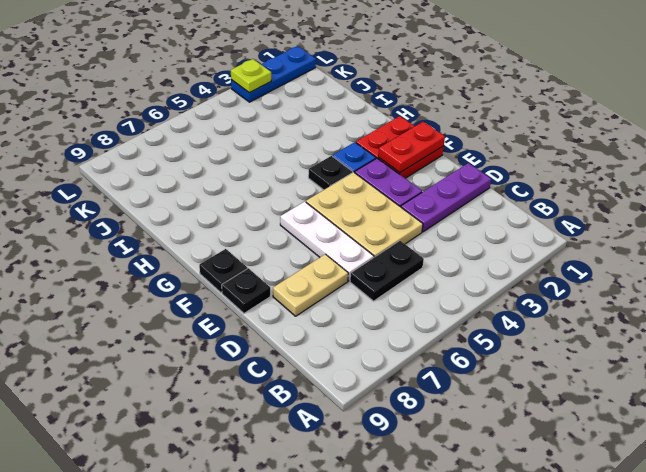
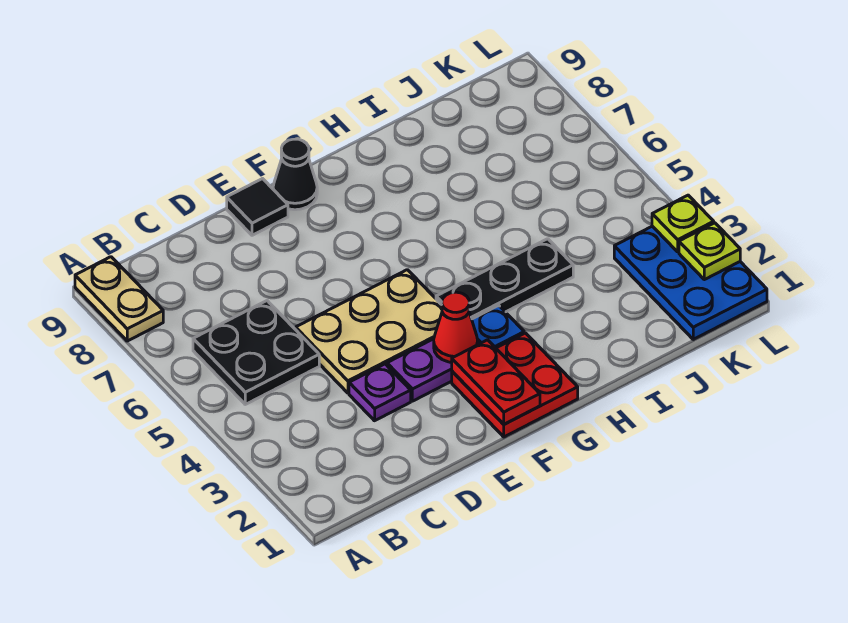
black 1x2 plate [350,241,424,301] -> black 2x2 plate [193,301,319,404]
purple 1x3 plate [401,163,491,232] -> purple 1x1 plate [349,364,411,421]
white 1x3 plate [280,202,374,281] -> none
tan 1x2 plate [273,254,348,316] -> tan 1x2 plate moved to [75,257,163,341]
black 1x1 plate [222,268,271,313] -> black 1x1 tile [227,179,288,235]
none -> red 1x1 cone [434,292,478,362]
black 1x1 plate [199,249,247,293] -> black 1x1 cone [273,139,317,210]
black 1x1 plate [308,156,353,190] -> black 1x3 plate [436,239,573,319]
blue 1x3 plate [231,46,316,102] -> blue 2x3 plate [614,226,767,339]
none -> lime 1x1 plate [679,223,740,280]

